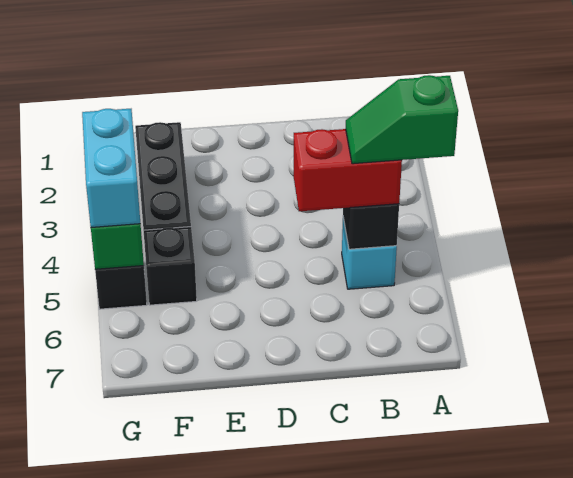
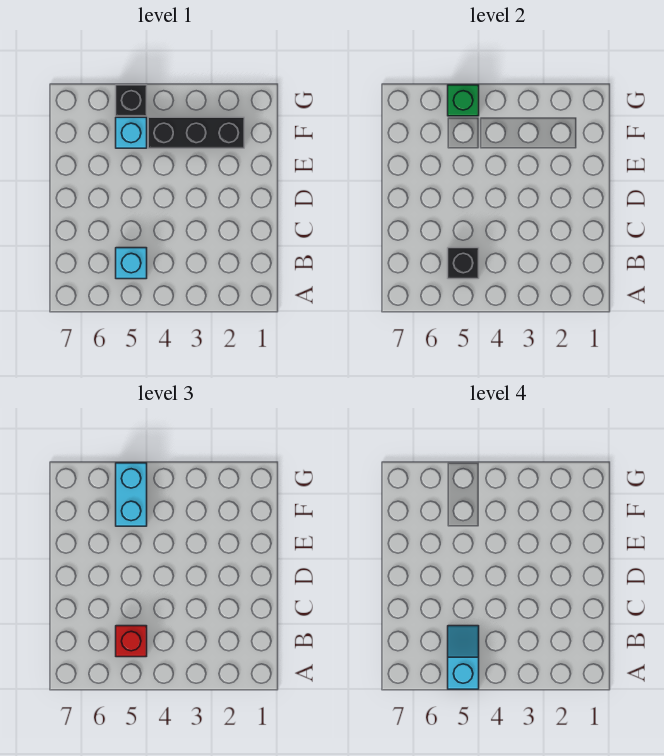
green 1x2 slope [346,75,458,164] -> cyan 1x2 slope [448,626,479,689]
red 1x2 brick [293,129,402,211] -> red 1x1 brick [116,626,147,657]
black 1x1 brick [143,227,197,305] -> cyan 1x1 brick [116,117,147,148]
cyan 1x2 brick [82,109,140,227] -> cyan 1x2 brick turned to [116,463,147,526]

